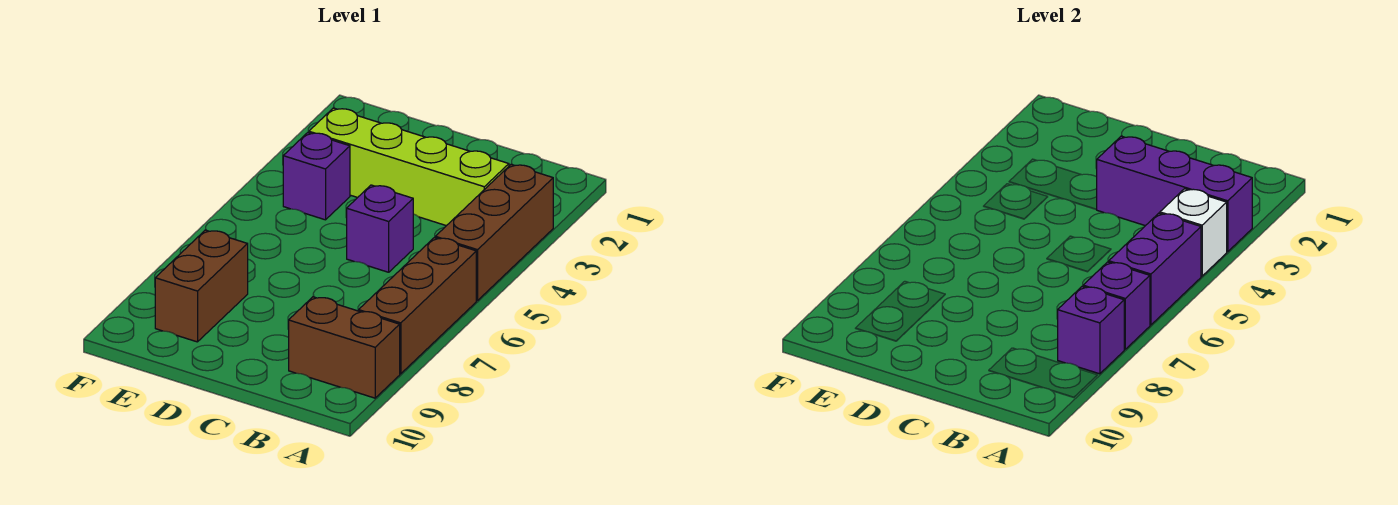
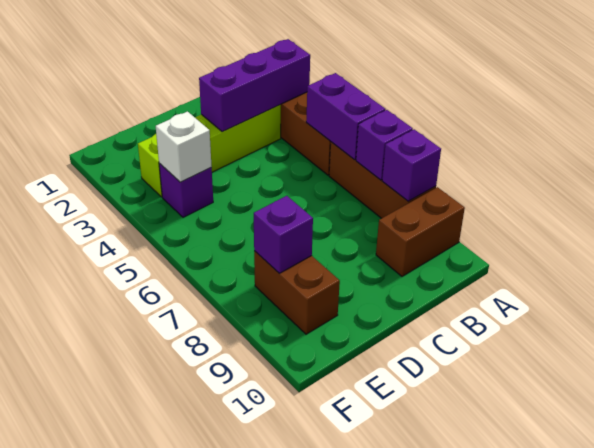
white 1x1 brick [1160,189,1227,276] -> white 1x1 brick moved to [156,111,212,182]
purple 1x1 brick [347,185,413,272] -> purple 1x1 brick moved to [253,196,313,273]

